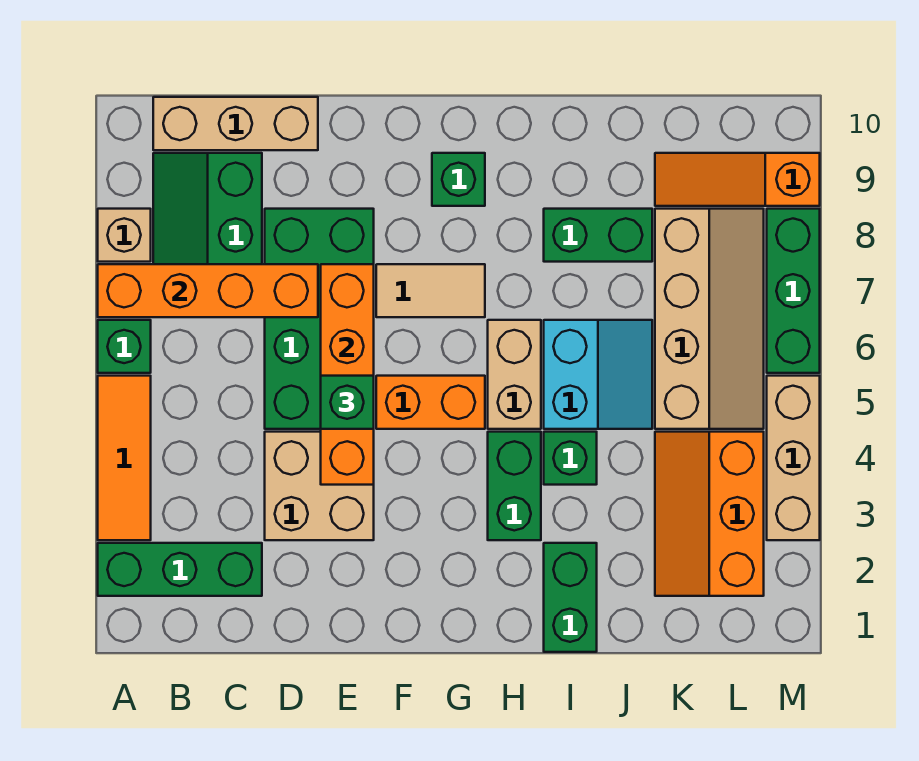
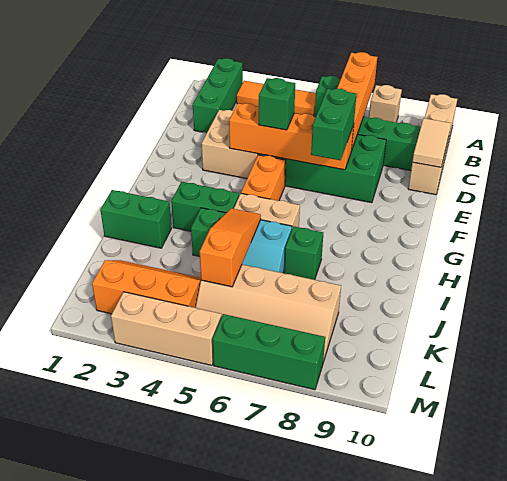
tan 1x3 brick [153,97,318,150] -> tan 1x4 brick [408,94,457,195]
tan 1x2 tile [376,264,485,317] -> tan 1x2 tile moved to [412,118,451,167]
green 1x1 brick [432,153,485,206] -> green 1x1 brick moved to [285,227,323,280]
green 1x2 brick [544,209,652,262] -> green 1x2 brick moved to [311,89,357,160]
orange 1x3 slope [655,153,820,206] -> orange 1x3 slope moved to [200,208,261,287]

